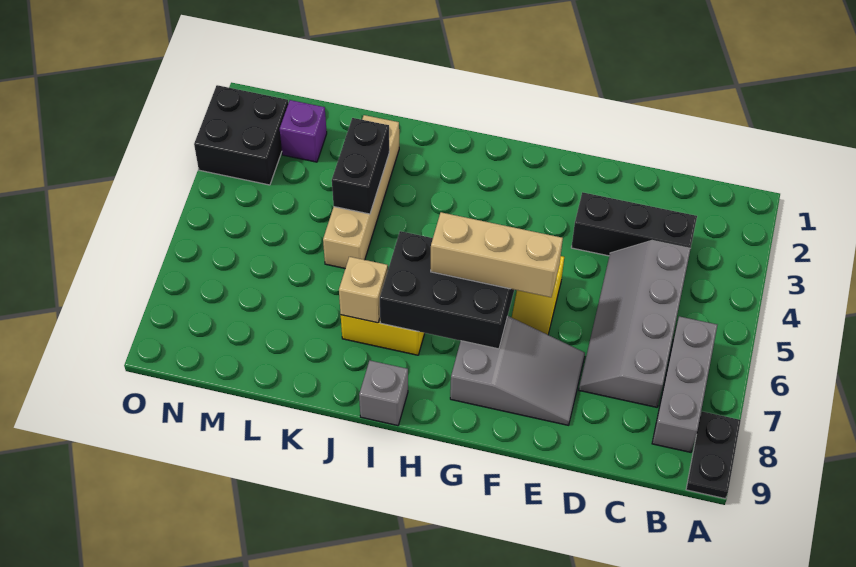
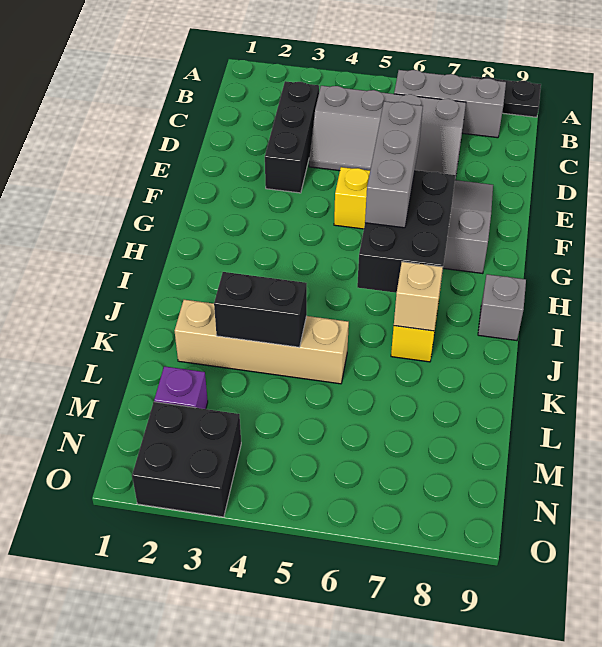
tan 1x3 brick [431,212,563,297] -> grey 1x3 brick [365,101,423,228]

